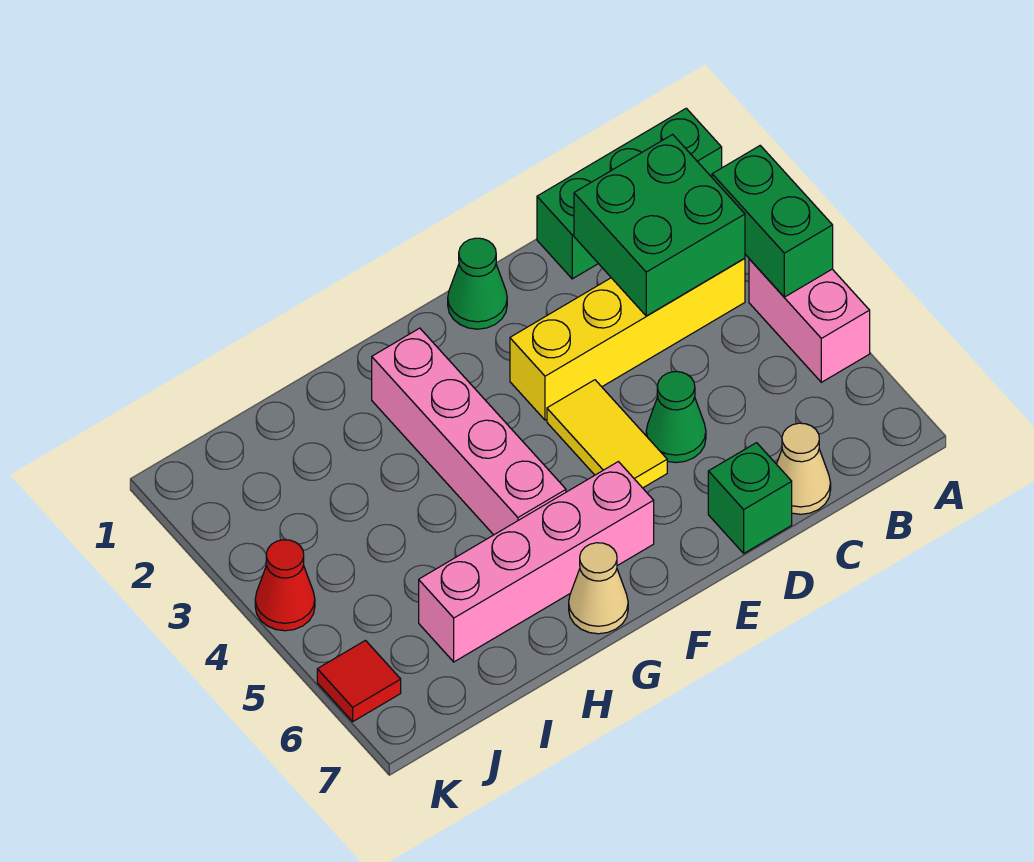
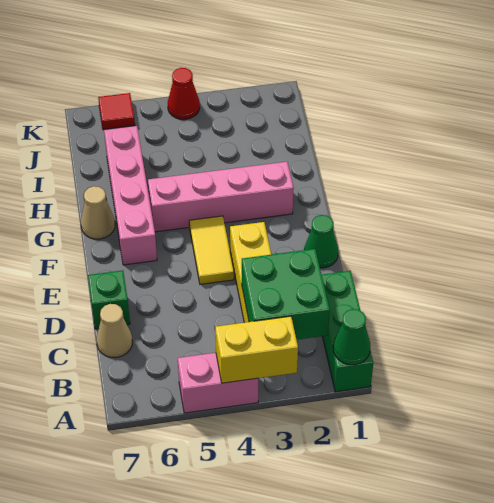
green 1x2 brick [712,146,833,297] -> yellow 1x2 brick [215,316,298,383]
green 1x1 cone [646,372,706,463] -> green 1x1 cone moved to [333,309,370,365]
yellow 1x2 tile [547,380,667,488] -> yellow 1x2 tile turned to [189,216,234,284]

